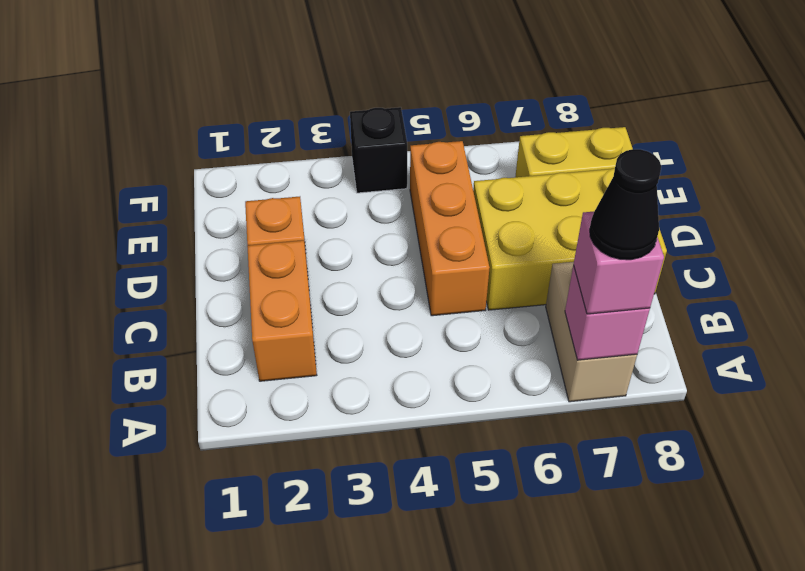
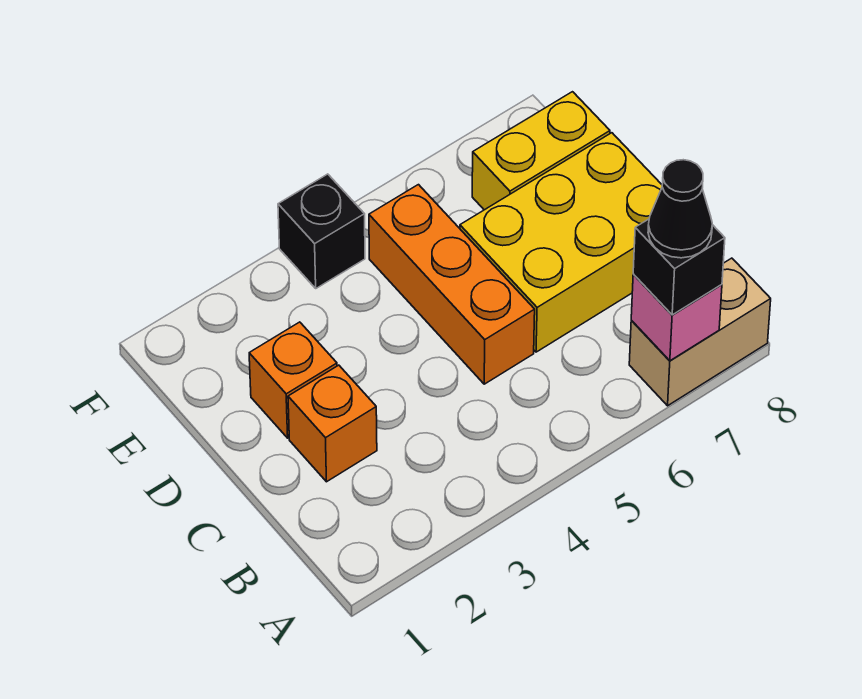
tan 1x2 brick [546,262,637,402] -> tan 1x2 brick turned to [629,258,771,406]
pink 1x1 brick [574,212,664,314] -> black 1x1 brick [633,219,725,315]
orange 1x2 brick [247,240,317,381] -> orange 1x1 brick [288,365,377,482]

